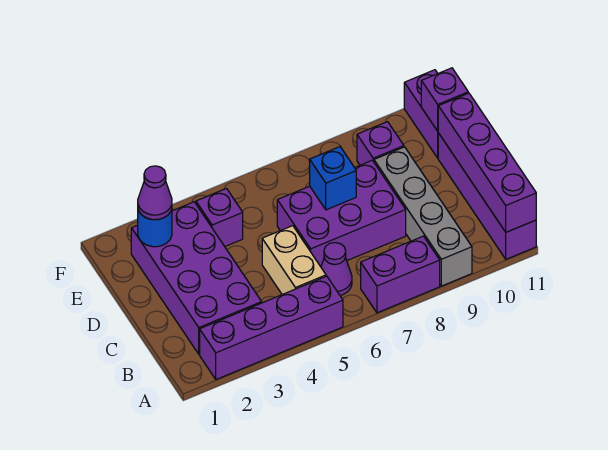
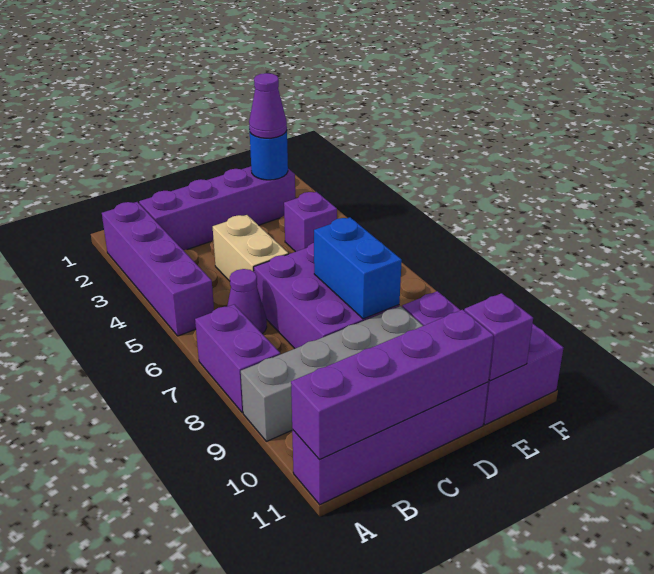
purple 2x4 brick [131,202,262,354] -> purple 1x4 brick [139,166,295,250]
tan 1x2 brick [262,226,326,294] -> tan 1x2 brick turned to [213,215,288,281]
blue 1x1 brick [310,147,356,210] -> blue 1x2 brick [314,217,402,319]

